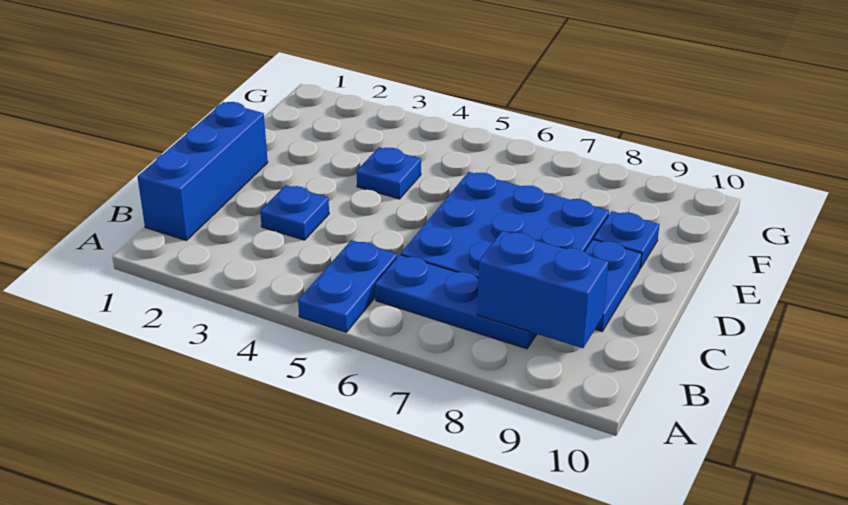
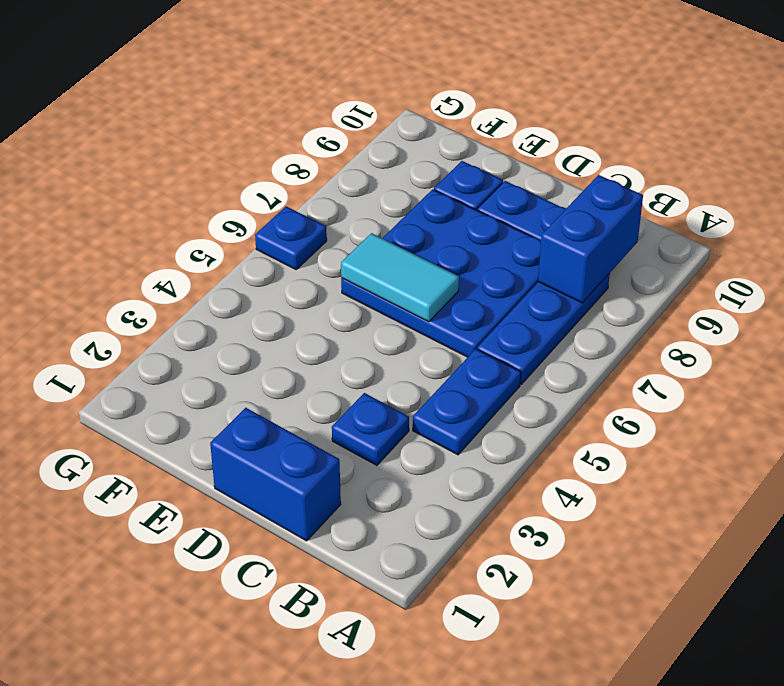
blue 1x2 plate [298,240,397,332] -> blue 1x2 plate turned to [413,349,521,455]
blue 1x3 brick [137,102,268,240] -> blue 1x2 brick [210,408,341,541]
none -> cyan 1x2 tile [341,233,459,322]
blue 1x1 plate [357,147,421,199] -> blue 1x1 plate moved to [255,206,327,269]

